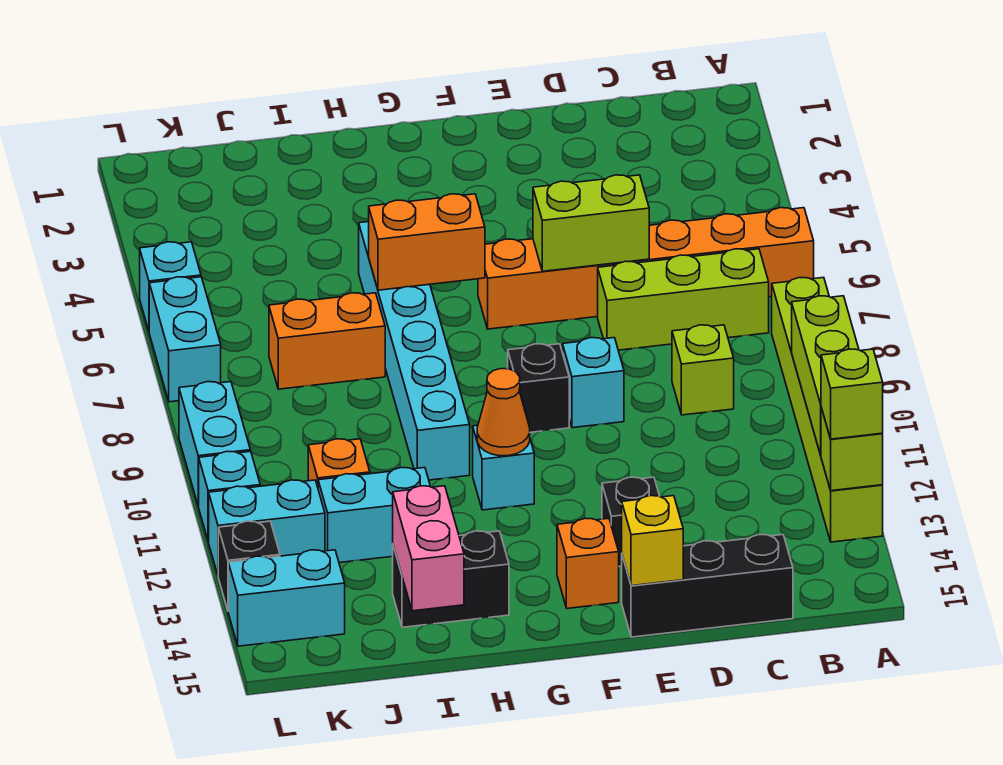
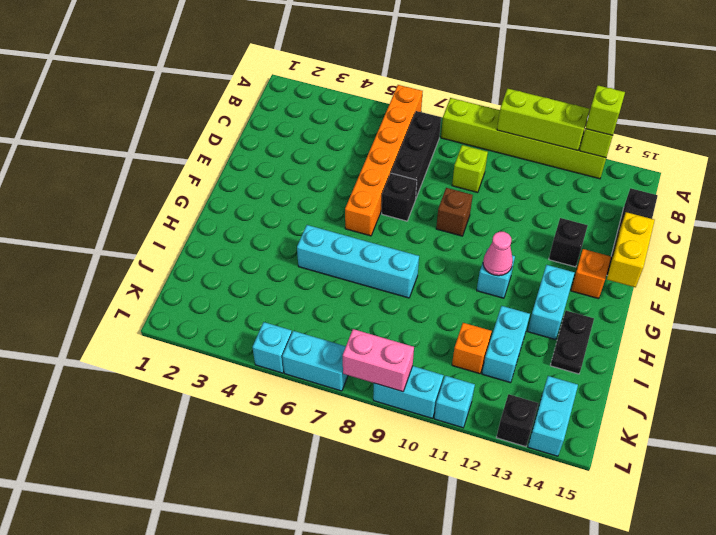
lime 1x3 brick [598,249,769,350] -> black 1x3 brick [391,111,441,198]
lime 1x2 brick [533,175,649,271] -> none
cyan 1x1 brick [563,338,624,428] -> brown 1x1 brick [436,188,473,236]
yellow 1x1 brick [622,496,683,586] -> yellow 1x2 brick [607,212,655,287]
black 1x1 brick [508,344,569,432] -> black 1x1 brick moved to [382,173,417,221]
orange 1x2 brick [369,194,485,290] -> none
orange 1x1 cone [477,369,530,456] -> pink 1x1 cone [483,232,513,276]
cyan 1x6 brick [359,222,470,480] -> cyan 1x4 brick [297,225,419,298]
black 1x2 brick [393,531,509,627] -> black 1x2 plate [550,311,594,374]
orange 1x2 brick [269,293,385,389] -> none
pink 1x2 brick [393,486,464,611] -> pink 1x2 brick moved to [343,329,414,392]
cyan 1x2 brick [209,480,325,575] -> cyan 1x2 brick moved to [528,265,574,340]

